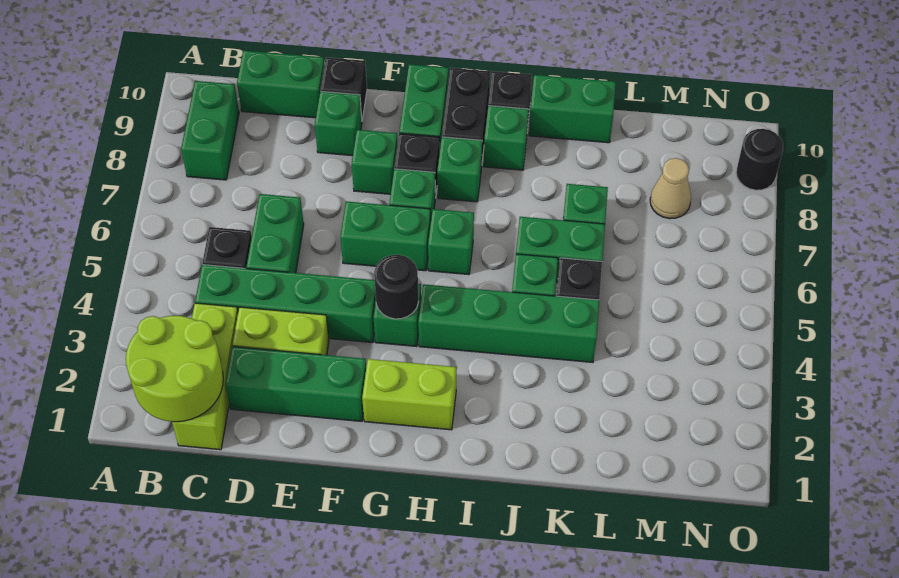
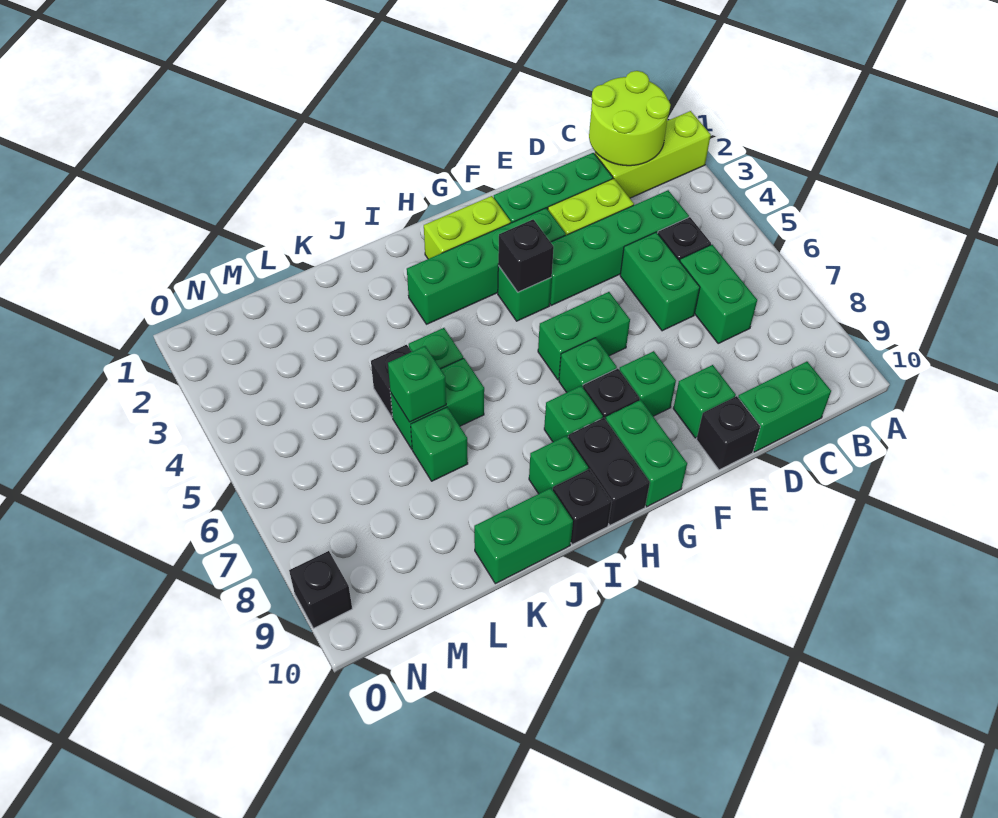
green 1x2 brick [181,81,239,180] -> green 1x2 brick moved to [680,245,757,343]
lime 1x3 brick [172,303,238,450] -> lime 1x3 brick turned to [595,111,711,198]
black 1x1 round brick [374,255,419,319] -> black 1x1 brick [498,219,554,292]
green 1x4 brick [418,284,599,362] -> green 1x4 brick moved to [407,208,566,324]
green 1x1 brick [428,209,474,275] -> green 1x1 brick moved to [388,346,446,422]
tan 1x1 cone [650,158,691,219] -> none
black 1x1 round brick [736,129,783,190] -> black 1x1 brick [289,551,352,628]

